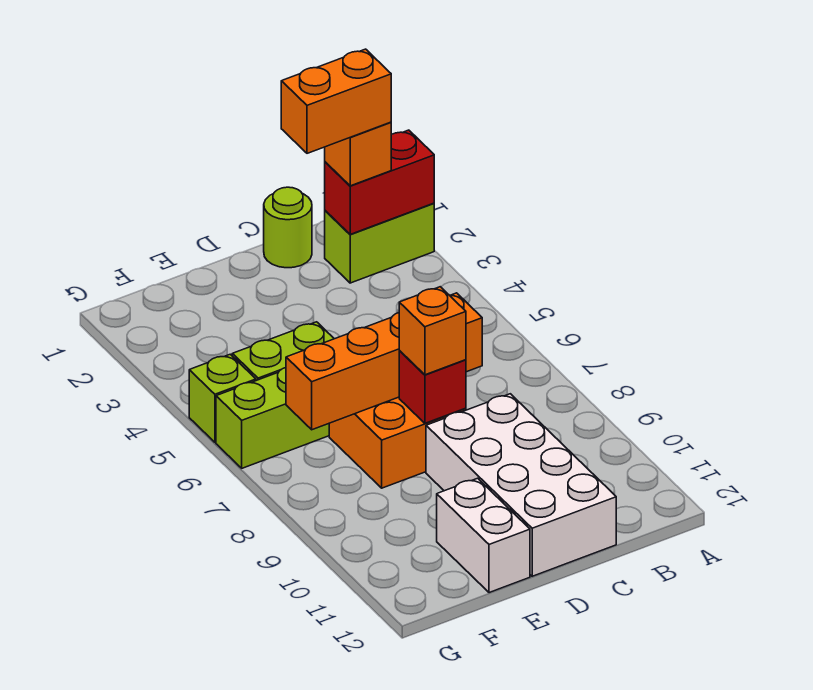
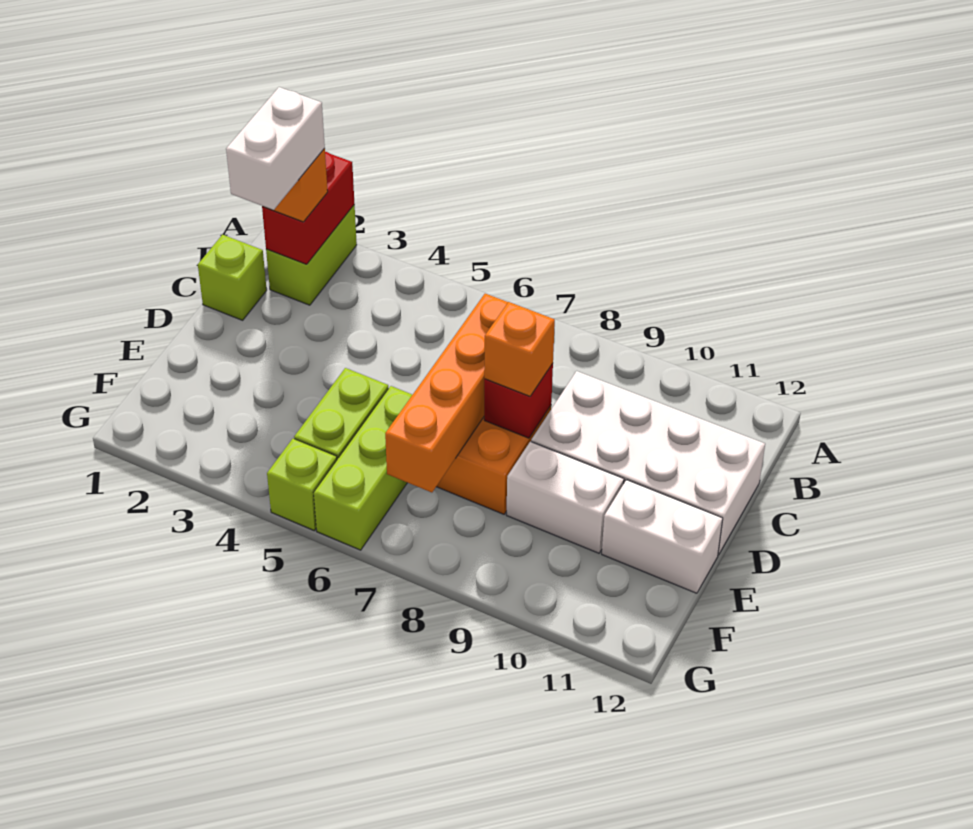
orange 1x2 brick [281,49,391,153] -> white 1x2 brick [226,87,325,210]
lime 1x1 round brick [264,187,312,268] -> lime 1x1 brick [198,235,267,320]
none -> white 1x2 brick [506,441,624,553]

